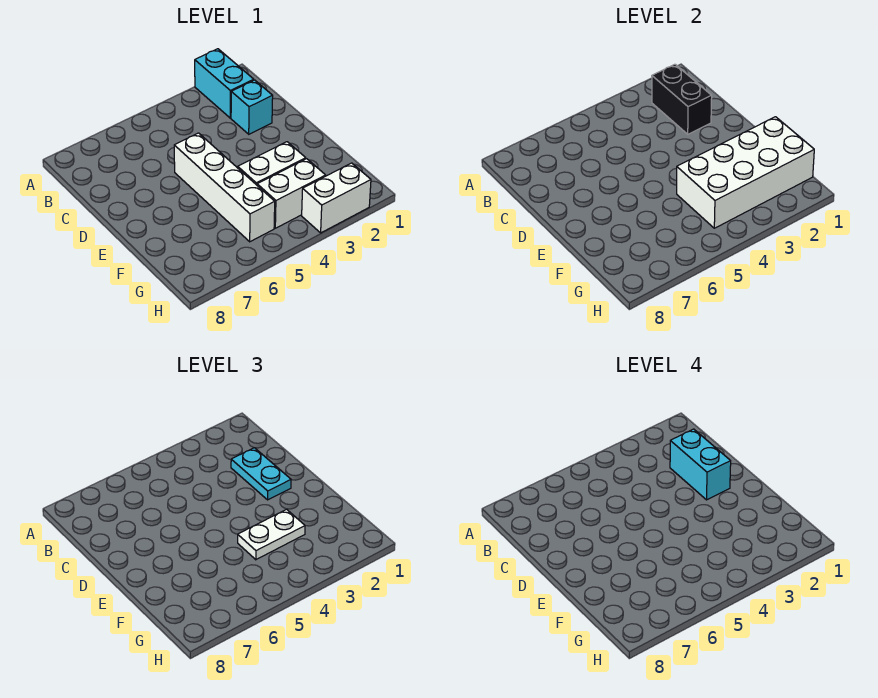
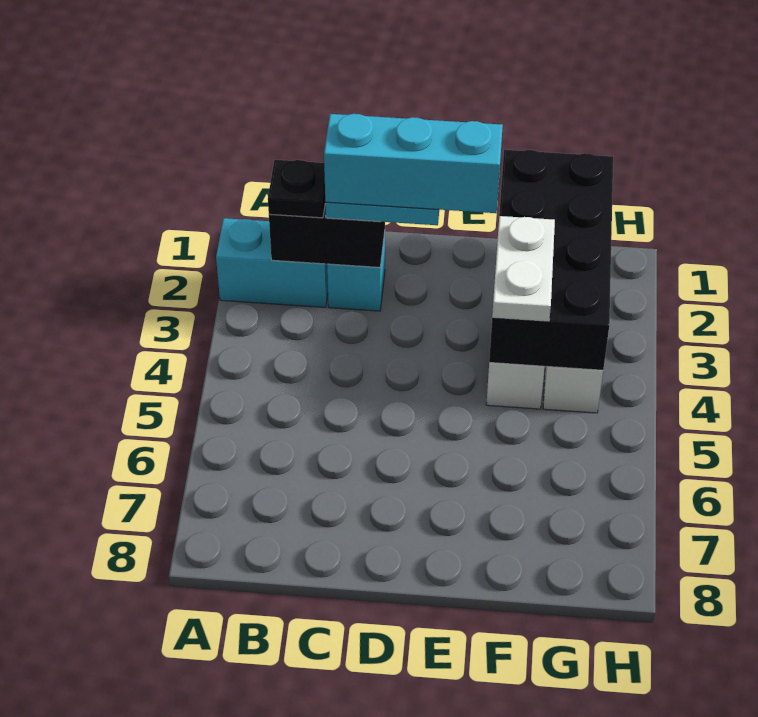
none -> black 1x1 plate [268,160,326,218]
cyan 1x2 brick [670,429,731,500] -> cyan 1x3 brick [324,114,503,213]
white 1x4 brick [174,133,275,242] -> none
white 2x4 brick [677,117,814,228] -> black 2x4 brick [489,150,613,370]
white 1x2 brick [302,163,371,233] -> none

